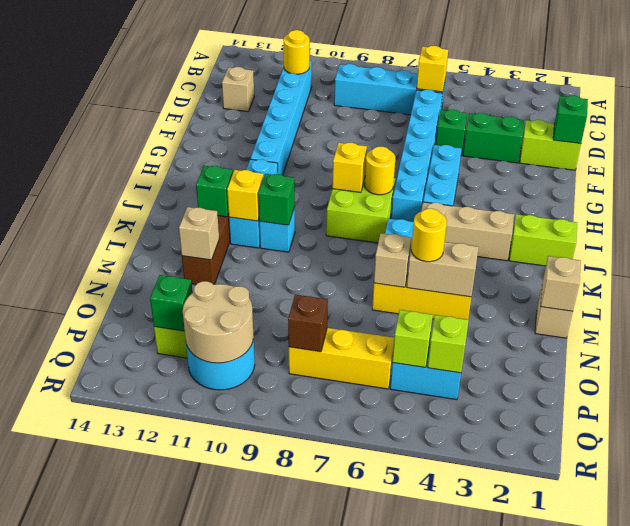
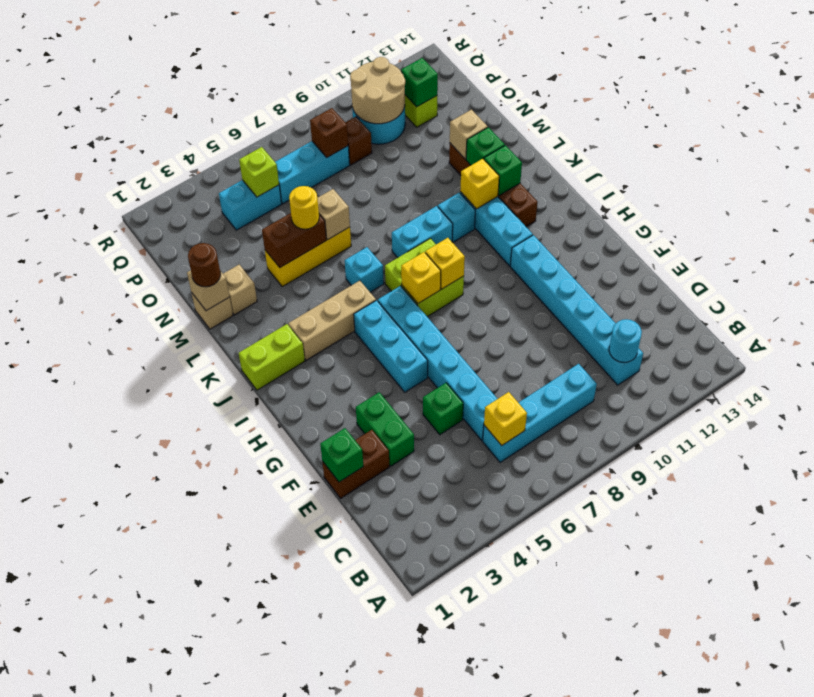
yellow 1x1 round brick [284,30,310,74] -> cyan 1x1 round brick [609,319,642,362]
tan 1x1 brick [222,67,254,112] -> tan 1x1 brick moved to [223,265,257,315]
lime 1x2 brick [520,120,581,170] -> brown 1x2 brick [322,430,389,498]
green 1x2 brick [463,113,524,163] -> green 1x2 brick turned to [356,392,414,466]
yellow 1x1 round brick [365,146,395,195] -> yellow 1x1 brick [401,252,441,303]
none -> cyan 1x2 brick [392,206,453,258]
green 1x1 brick [258,174,295,225] -> green 1x1 brick moved to [466,127,505,165]
none -> brown 1x1 round brick [188,243,221,287]
tan 1x2 brick [407,242,478,297] -> brown 1x2 brick [262,213,326,267]
lime 1x1 brick [428,315,469,373] -> none
yellow 1x3 brick [289,328,394,389] -> cyan 1x3 brick [275,141,350,204]
none -> brown 1x1 brick [345,117,372,165]

